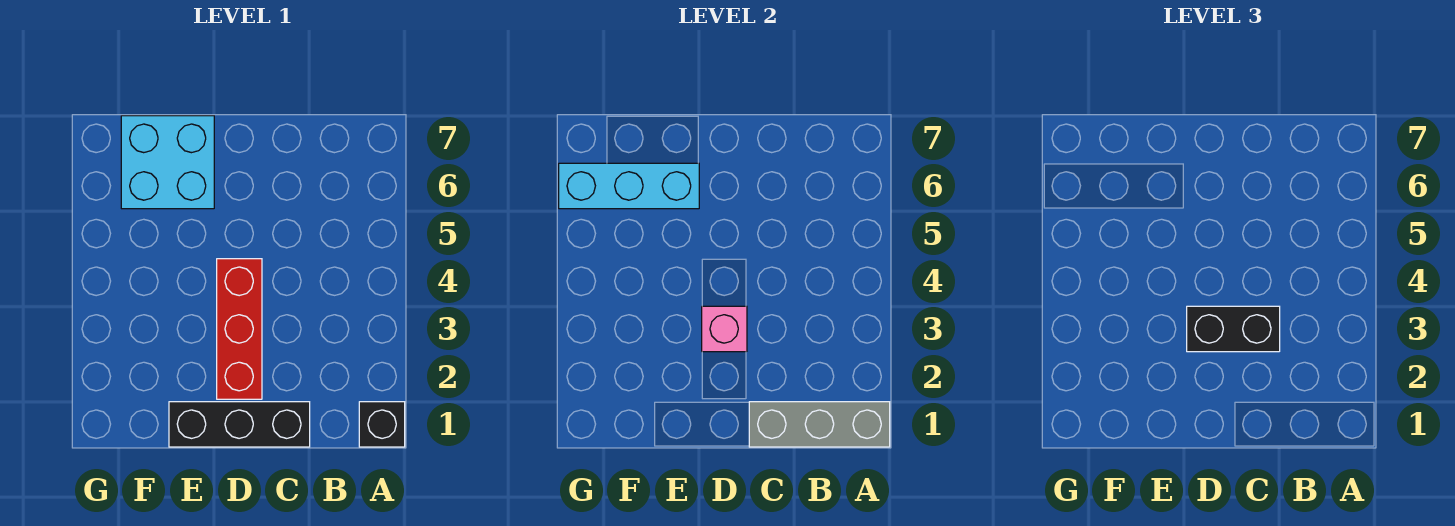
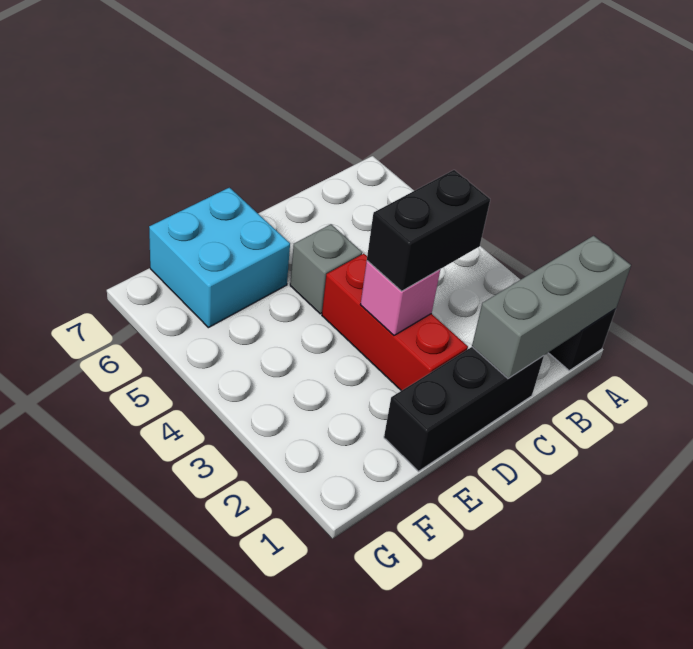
none -> grey 1x1 brick [290,224,362,314]
cyan 1x3 brick [559,163,699,209] -> none

